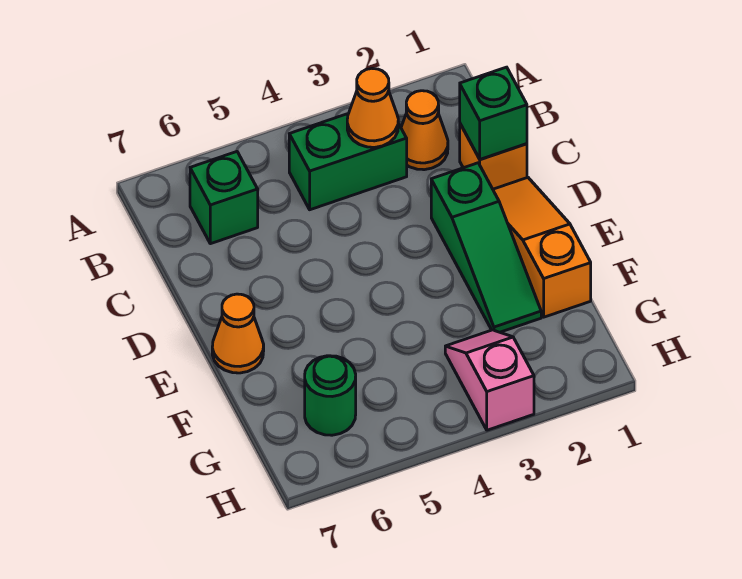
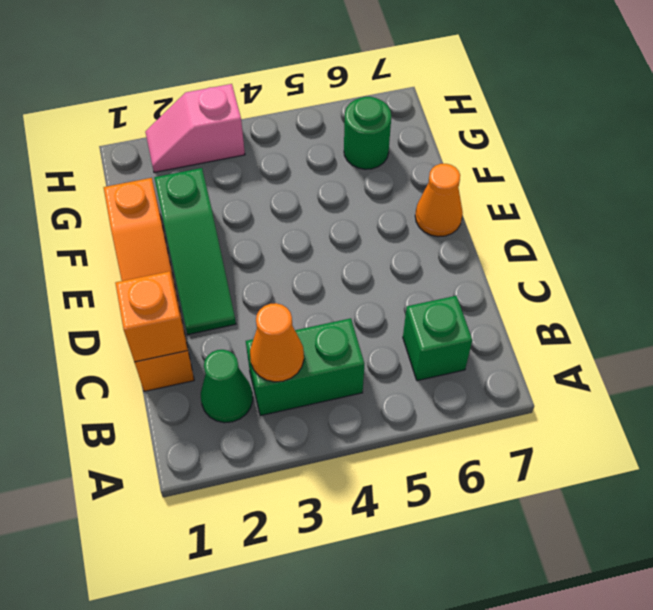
orange 1x1 cone [401,91,448,170] -> green 1x1 cone [201,350,253,423]
green 1x1 brick [460,67,527,159] -> orange 1x1 brick [115,271,187,362]
green 1x3 slope [431,163,541,332] -> green 1x3 slope turned to [154,168,236,334]
pink 1x2 slope [445,330,534,430] -> pink 1x2 slope turned to [145,84,245,172]

